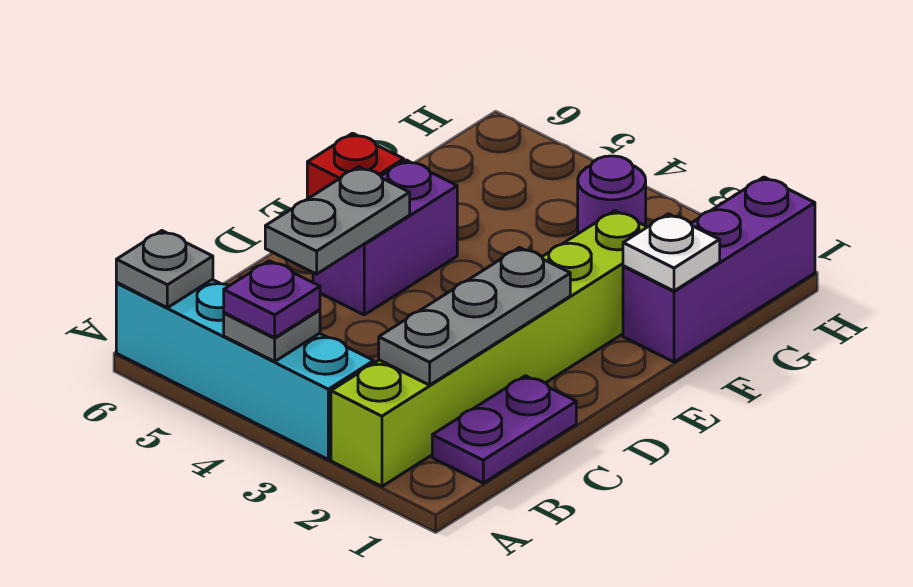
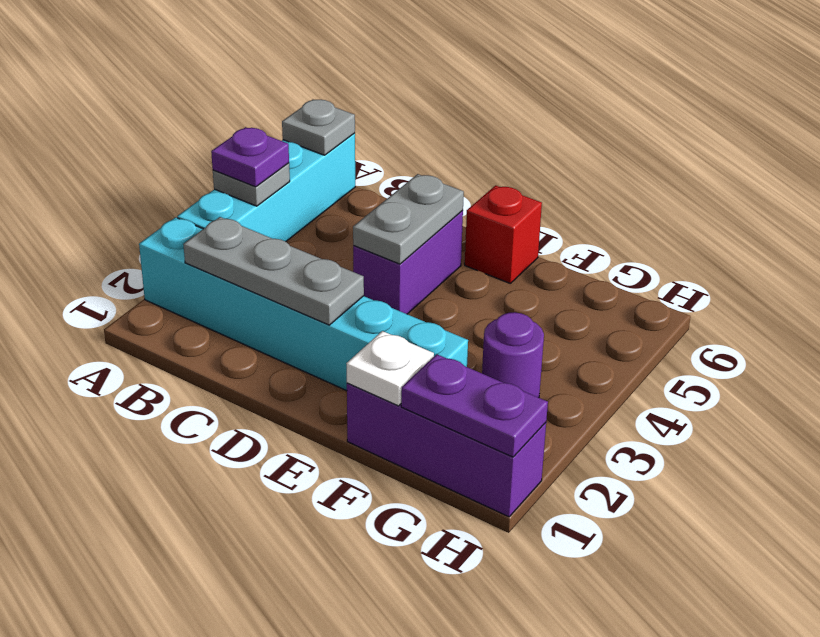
lime 1x6 brick [331,211,647,486] -> cyan 1x6 brick [139,217,468,391]
purple 1x2 plate [432,376,576,483] -> purple 1x2 plate moved to [401,354,548,457]
grey 1x2 plate [265,167,410,274] -> grey 1x2 plate turned to [353,174,464,264]
purple 1x2 brick [313,160,457,315] -> purple 1x2 brick turned to [353,210,463,314]

